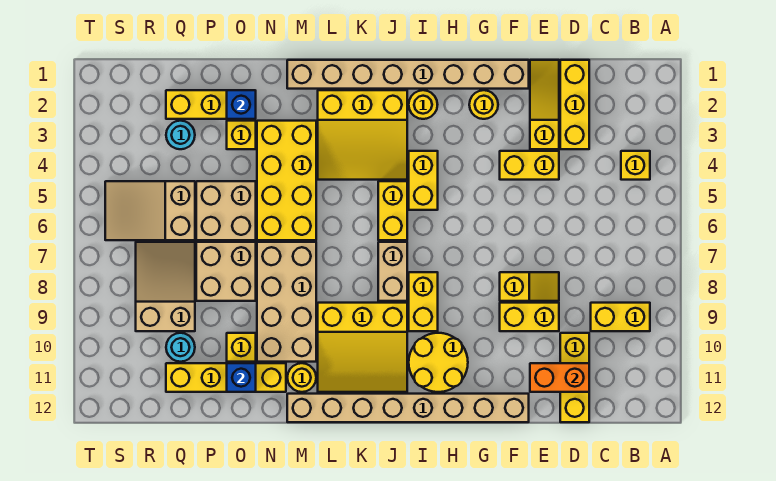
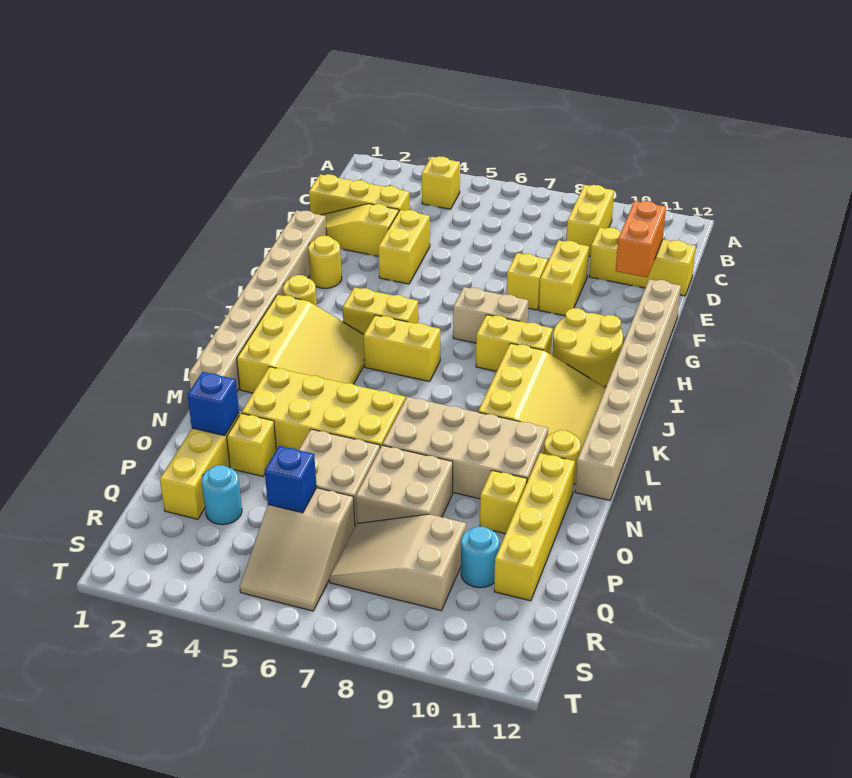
tan 1x2 brick [378,242,407,301] -> tan 1x2 brick moved to [453,287,528,343]
blue 1x1 brick [227,363,256,392] -> blue 1x1 brick moved to [265,446,317,513]

